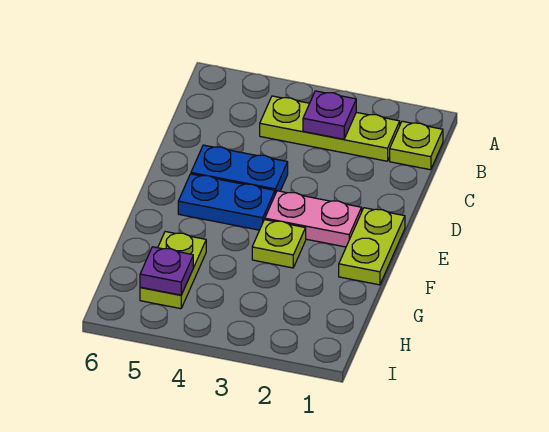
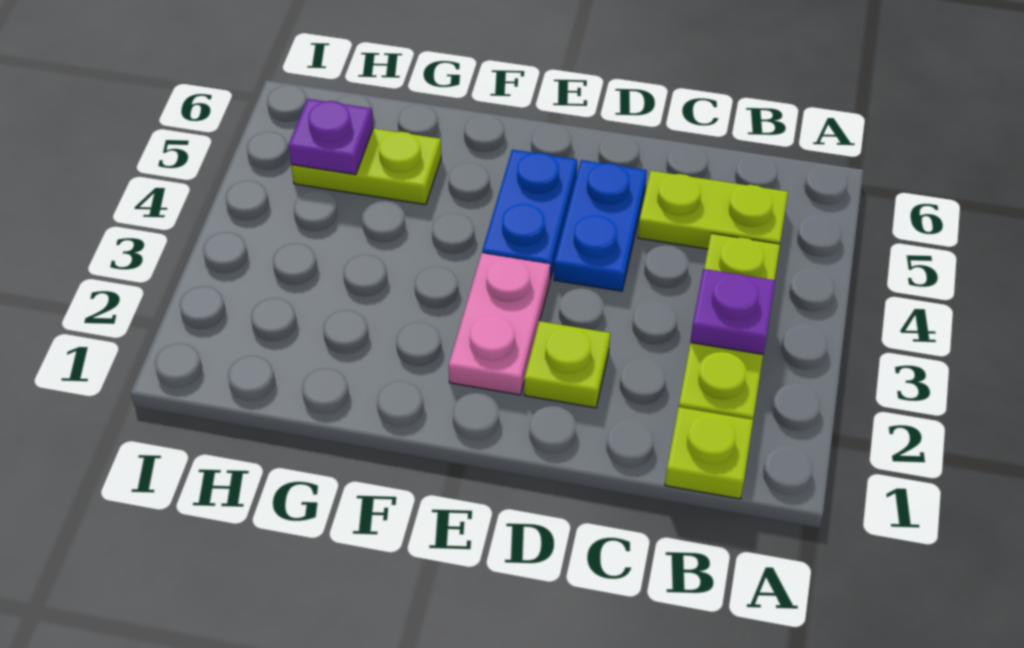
lime 1x2 plate [339,208,405,285] -> lime 1x2 plate moved to [638,171,788,249]
lime 1x1 plate [252,220,306,268] -> lime 1x1 plate moved to [524,321,610,408]

